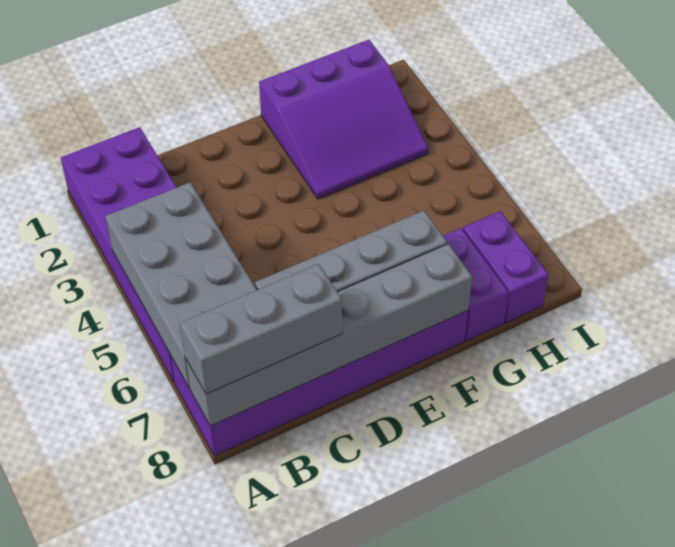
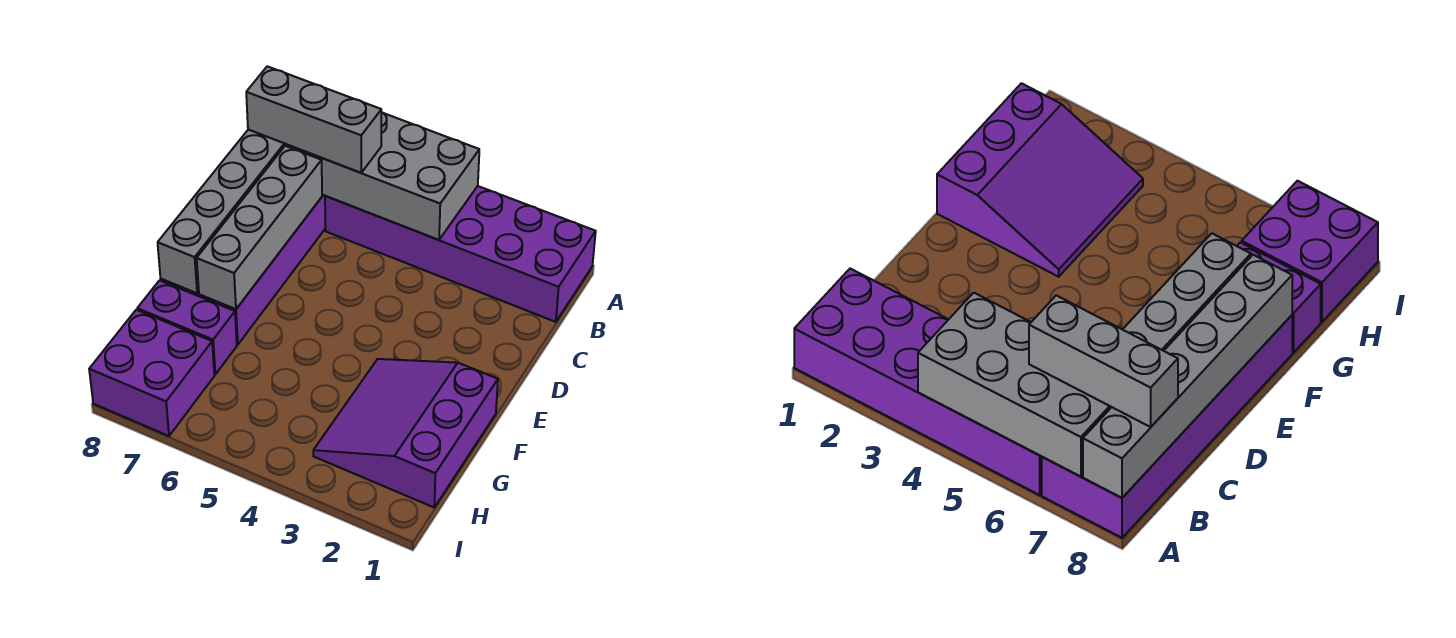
grey 1x3 brick [180,264,342,394] -> grey 1x3 brick turned to [246,66,381,173]
purple 1x2 brick [463,211,549,323] -> purple 2x2 brick [89,310,214,436]

